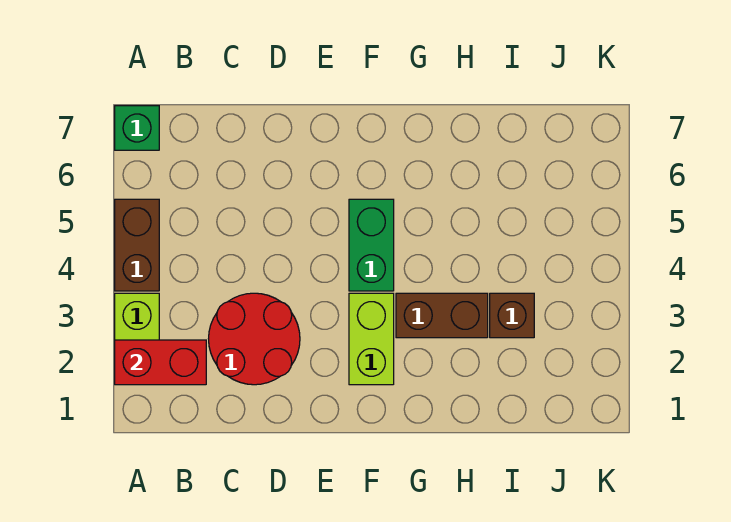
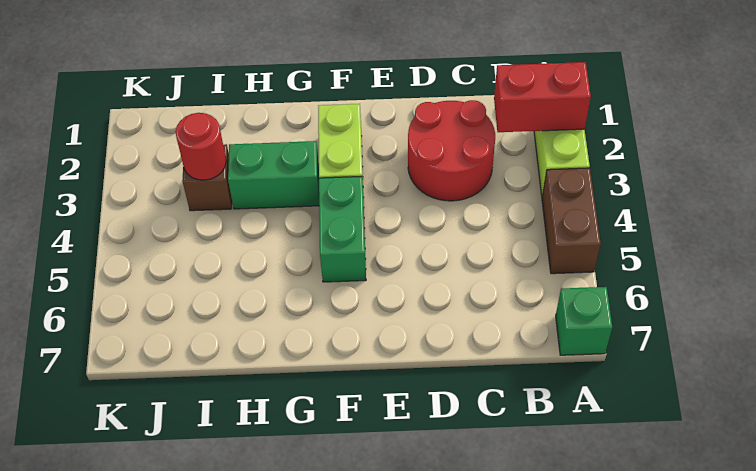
brown 1x2 brick [396,293,488,338] -> green 1x2 brick [228,141,319,209]
none -> red 1x1 round brick [176,113,226,180]

